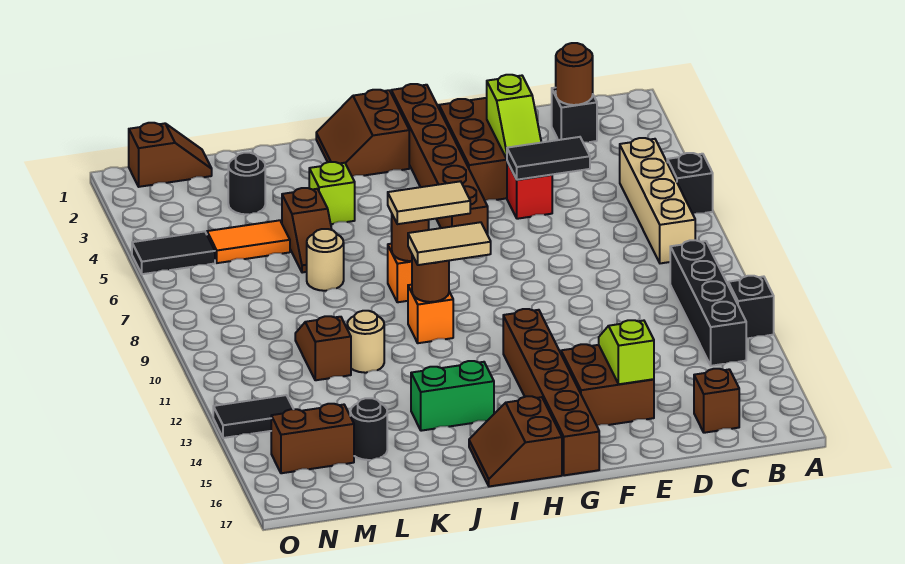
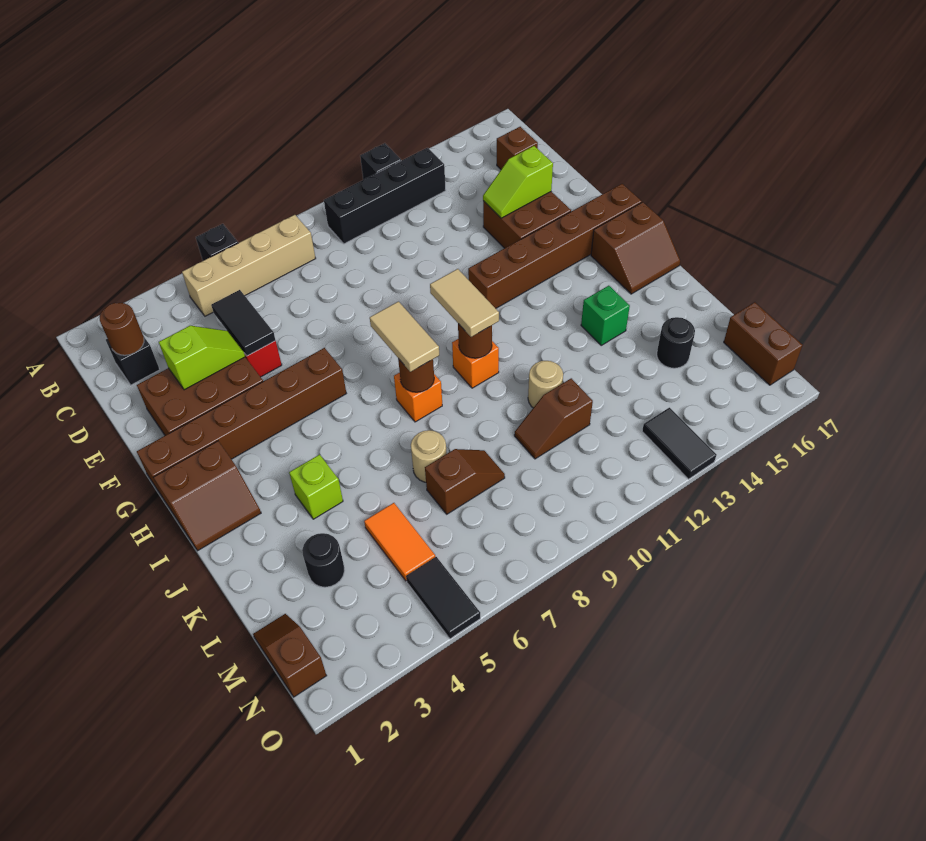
green 1x2 brick [411,361,494,431] -> green 1x1 brick [581,286,630,345]
brown 1x2 slope [282,188,332,273] -> brown 1x2 slope moved to [425,449,505,514]
brown 1x2 brick [271,404,354,473] -> brown 1x2 brick moved to [724,302,803,385]

